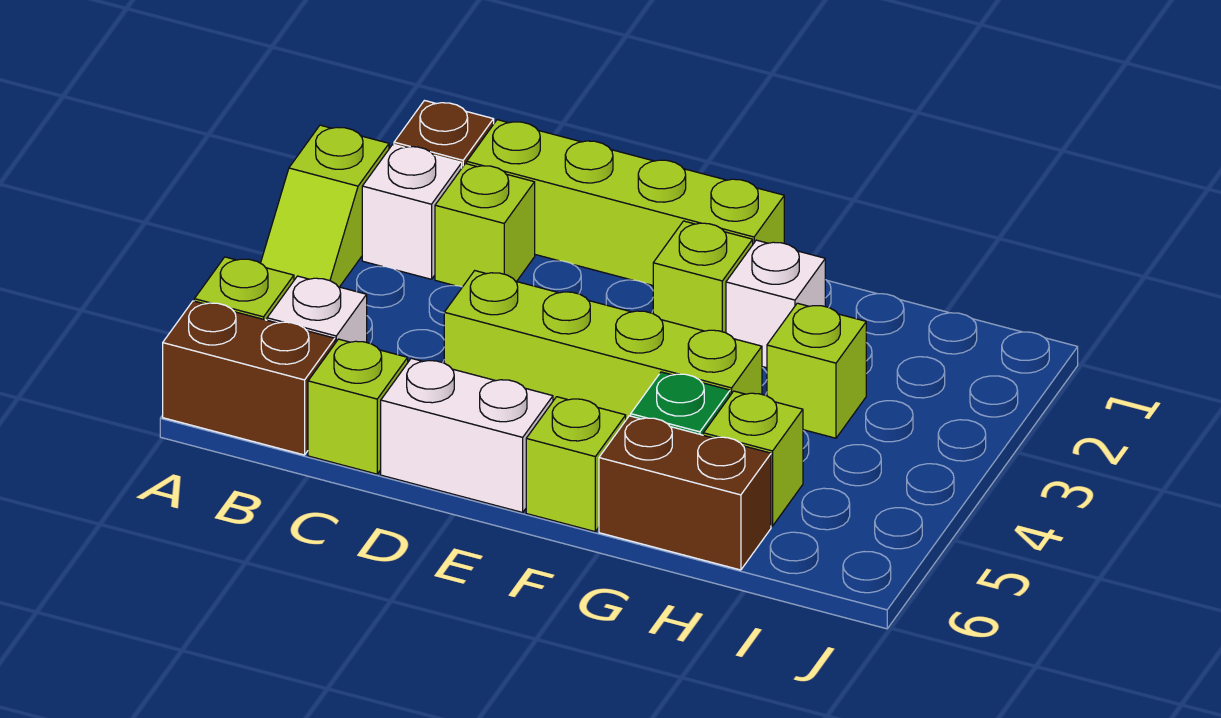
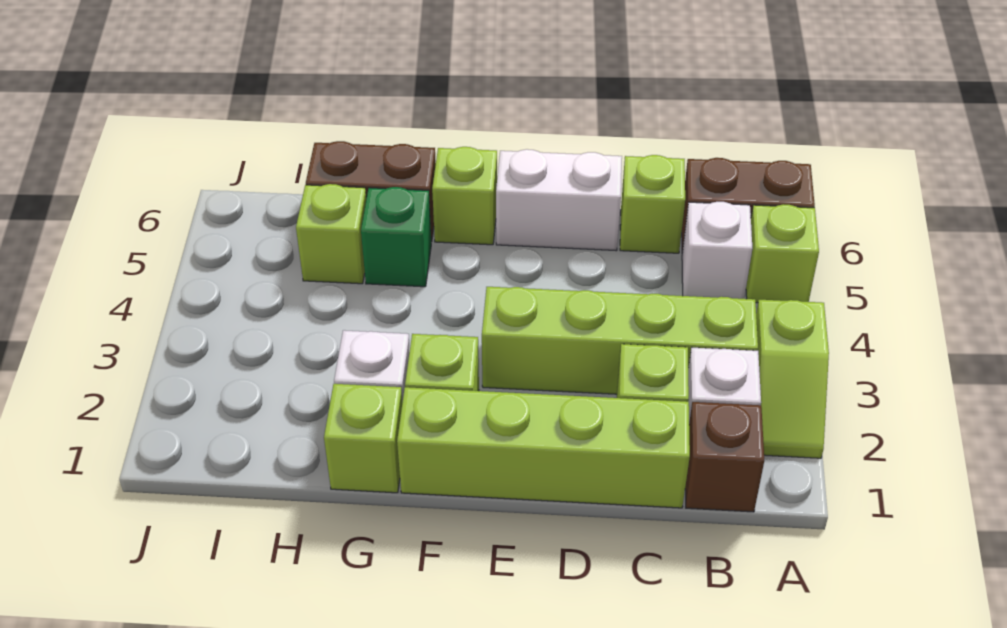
lime 1x2 slope [261,125,389,287] -> lime 1x2 slope turned to [756,300,829,458]
lime 1x4 brick [444,271,762,419] -> lime 1x4 brick moved to [482,287,758,394]
lime 1x1 brick [767,303,866,438] -> lime 1x1 brick moved to [324,384,402,493]

